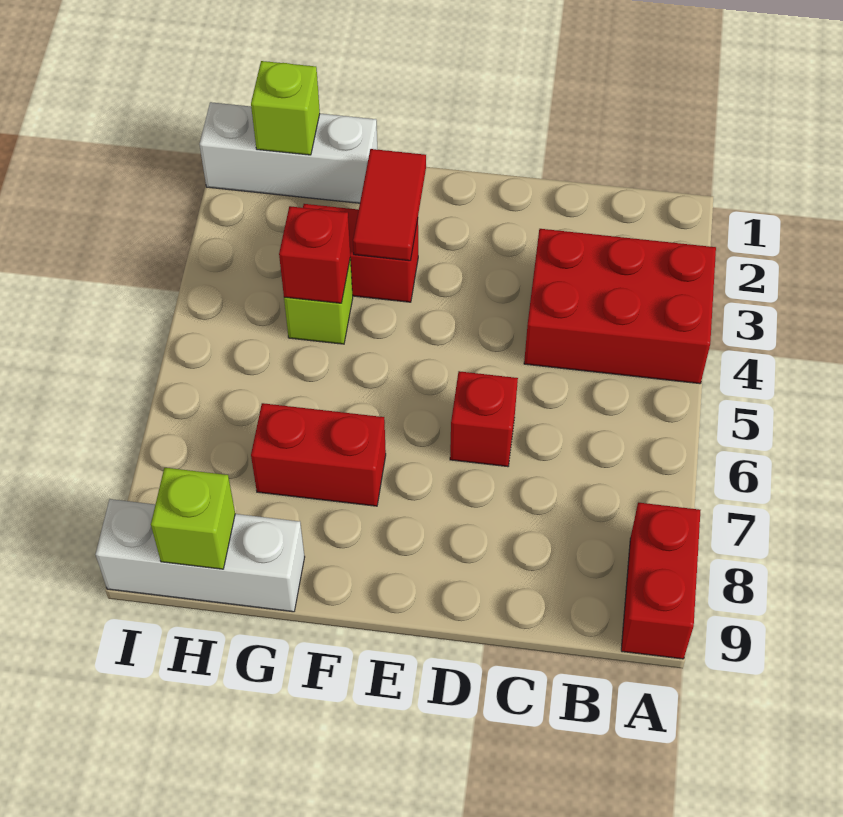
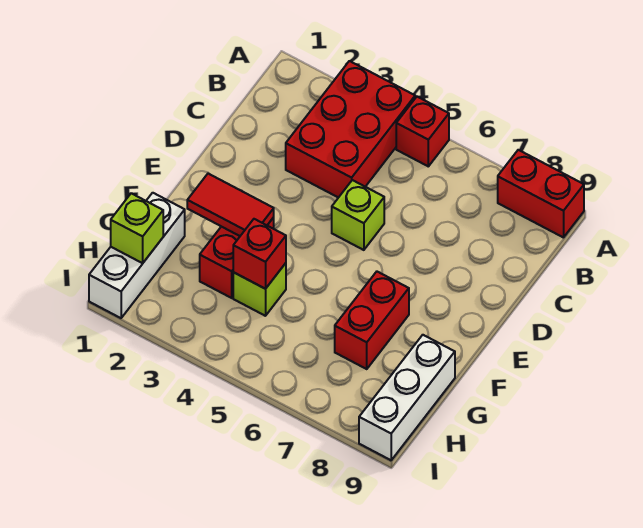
red 1x1 brick [450,371,518,467] -> red 1x1 brick moved to [396,97,449,166]
lime 1x1 brick [151,468,235,569] -> lime 1x1 brick moved to [332,180,384,250]

